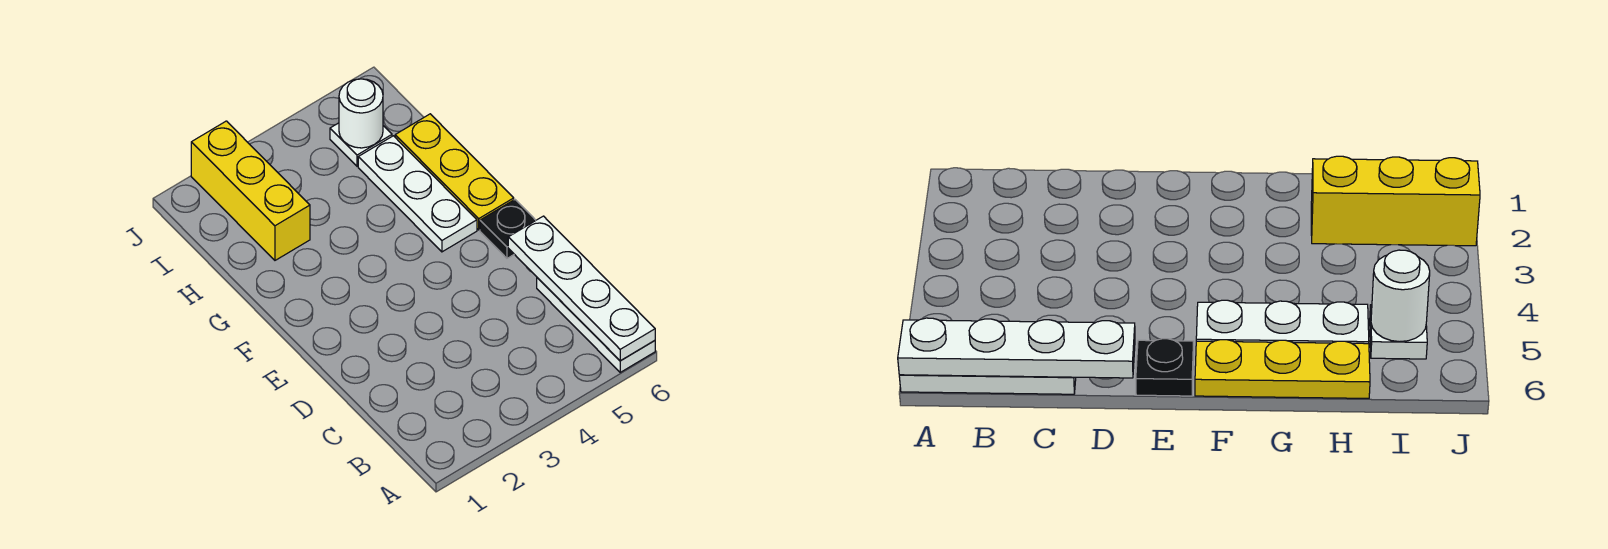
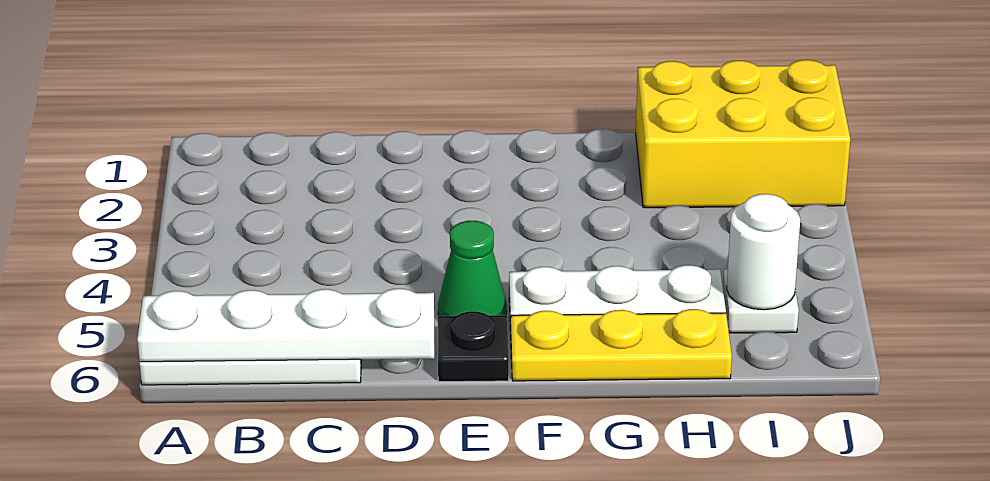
none -> green 1x1 cone [438,221,507,316]
yellow 1x3 brick [191,121,310,260] -> yellow 2x3 brick [636,60,850,208]

